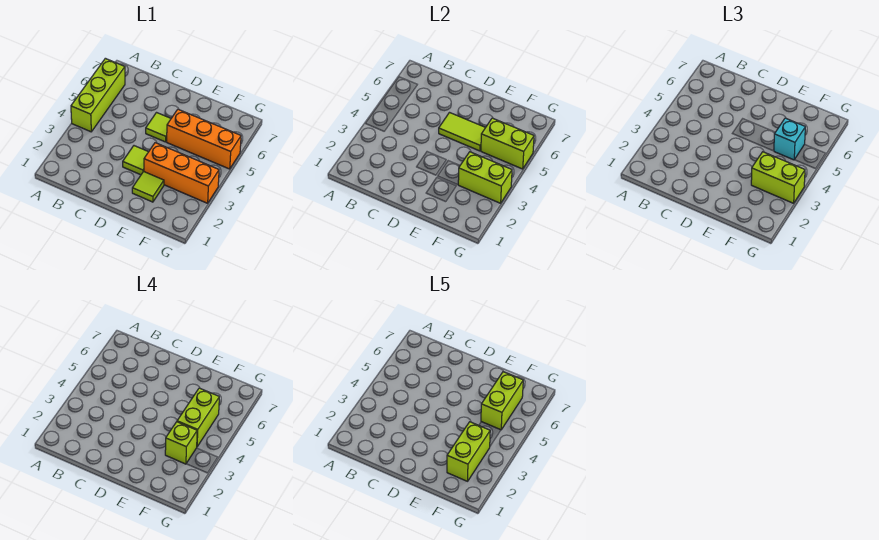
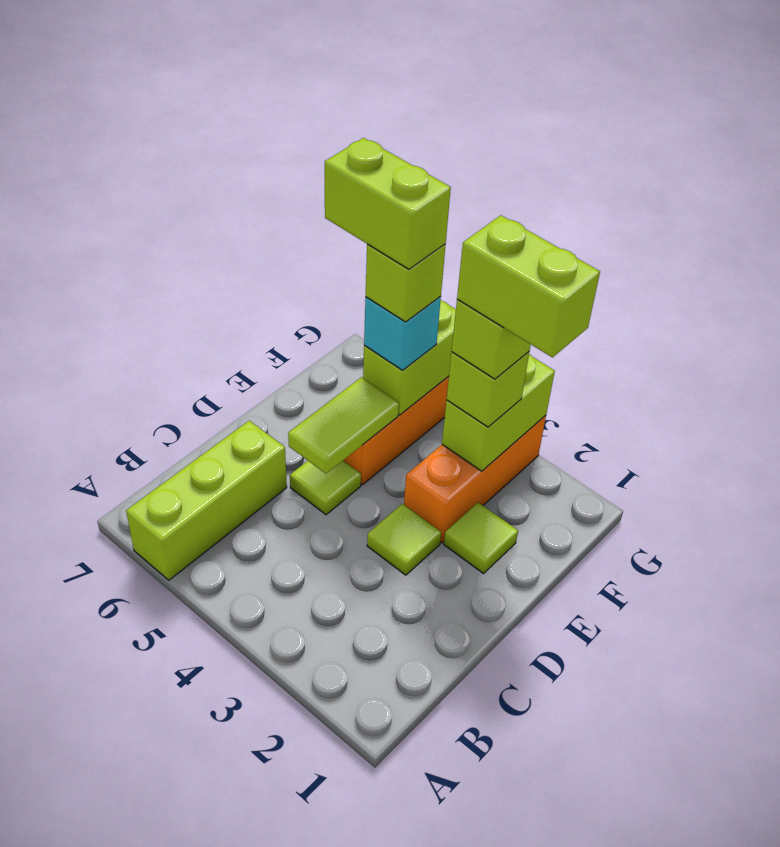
lime 1x3 brick [71,58,125,132] -> lime 1x3 brick turned to [126,421,287,580]
lime 1x2 brick [751,152,805,203] -> lime 1x1 brick [447,352,529,427]
lime 1x2 brick [177,388,219,446] -> lime 1x1 brick [366,244,446,322]

